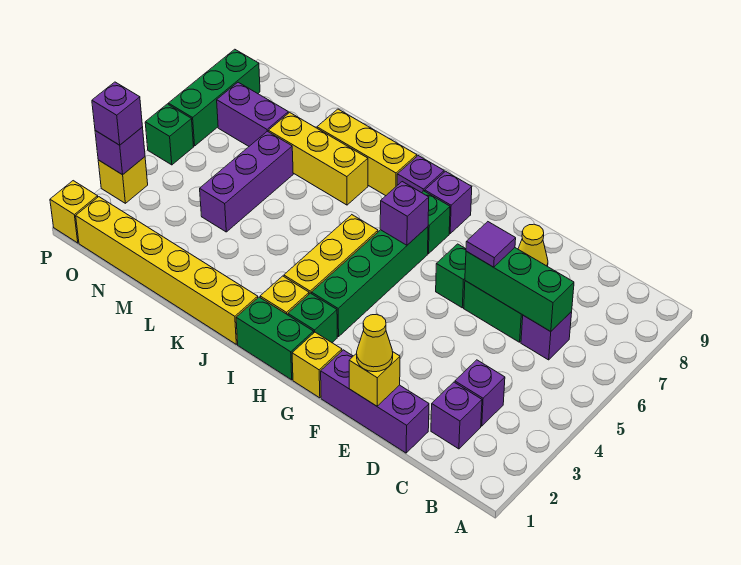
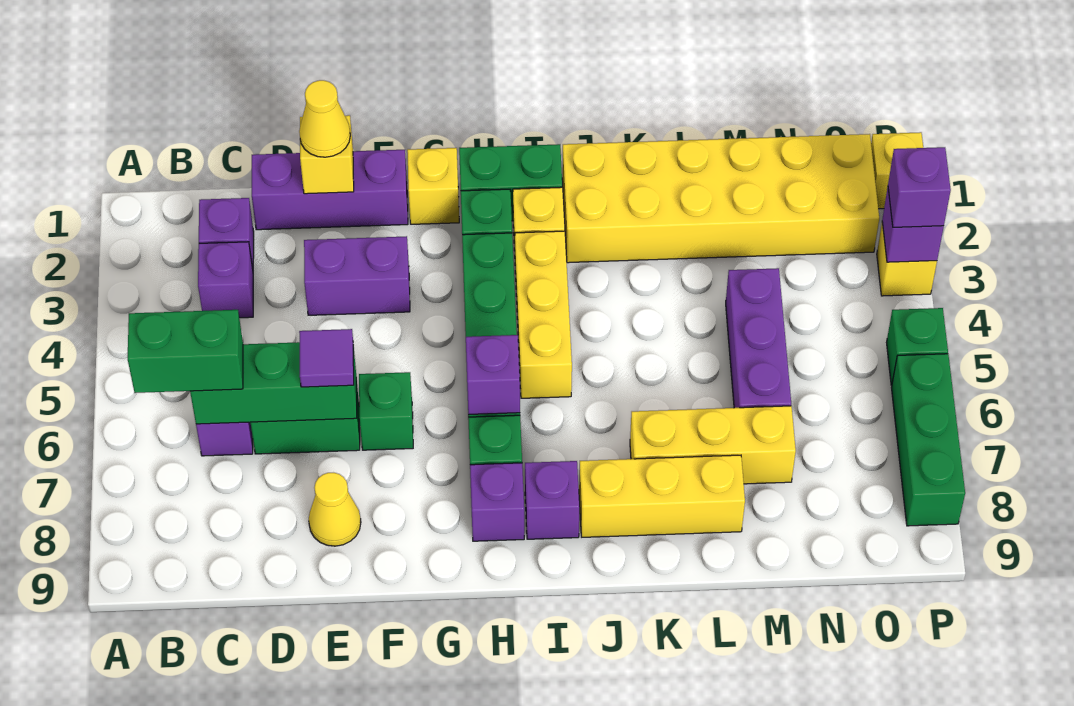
none -> green 1x2 brick [128,310,243,393]
yellow 1x6 brick [76,197,258,344] -> yellow 2x6 brick [562,134,879,263]
purple 1x2 brick [217,82,288,146] -> purple 1x2 brick moved to [304,236,410,315]

